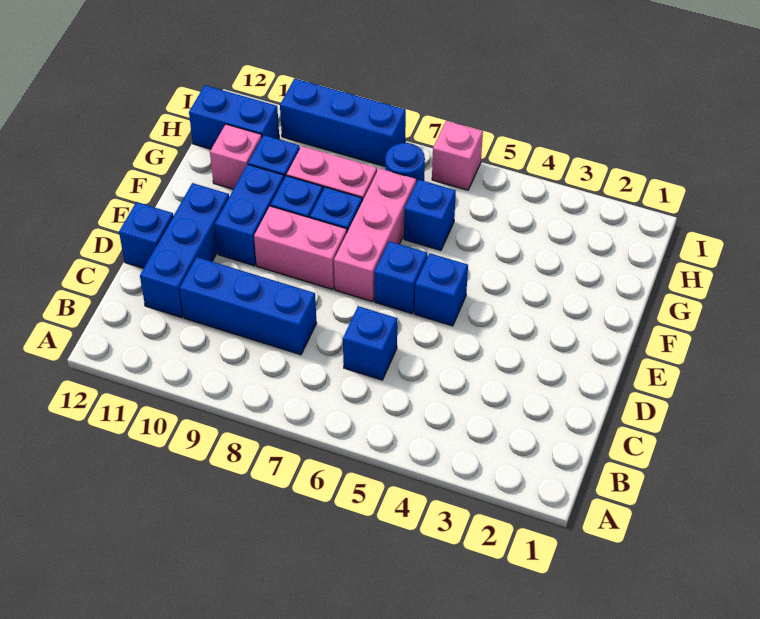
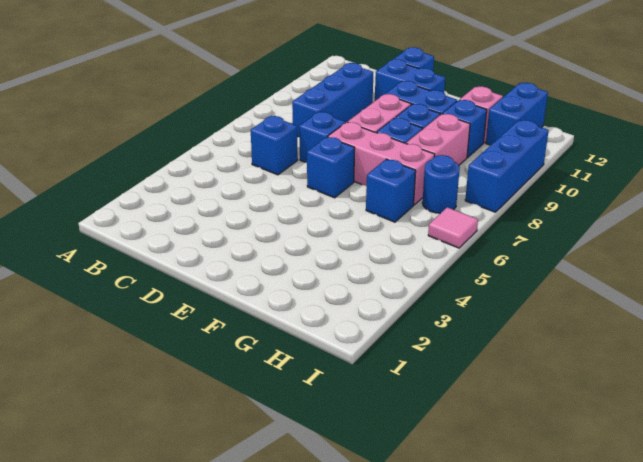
blue 1x3 brick [140,183,229,317] -> blue 1x2 brick [375,59,445,101]
blue 1x1 brick [415,253,468,326] -> blue 1x1 brick moved to [299,112,345,163]
pink 1x1 brick [432,121,483,190] -> pink 1x1 tile [428,207,478,248]

